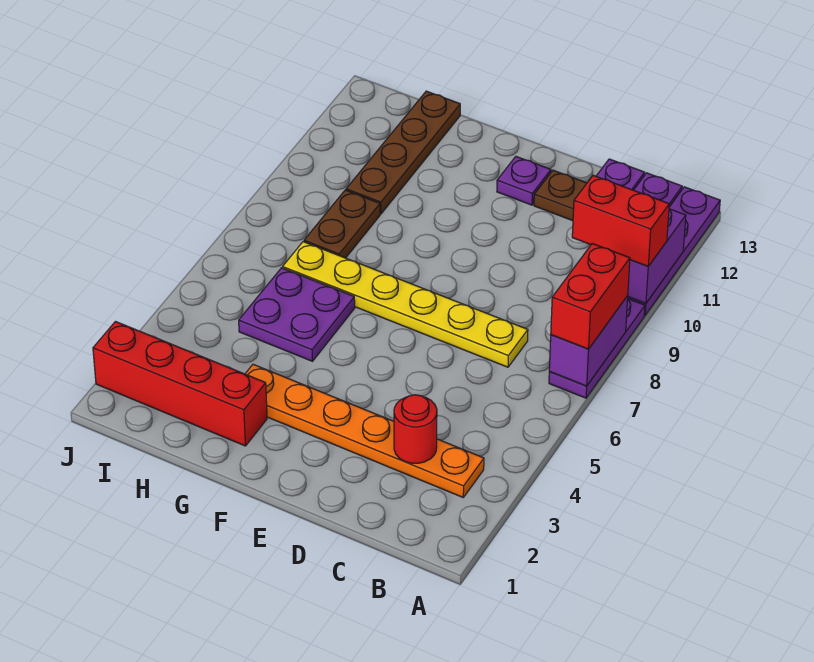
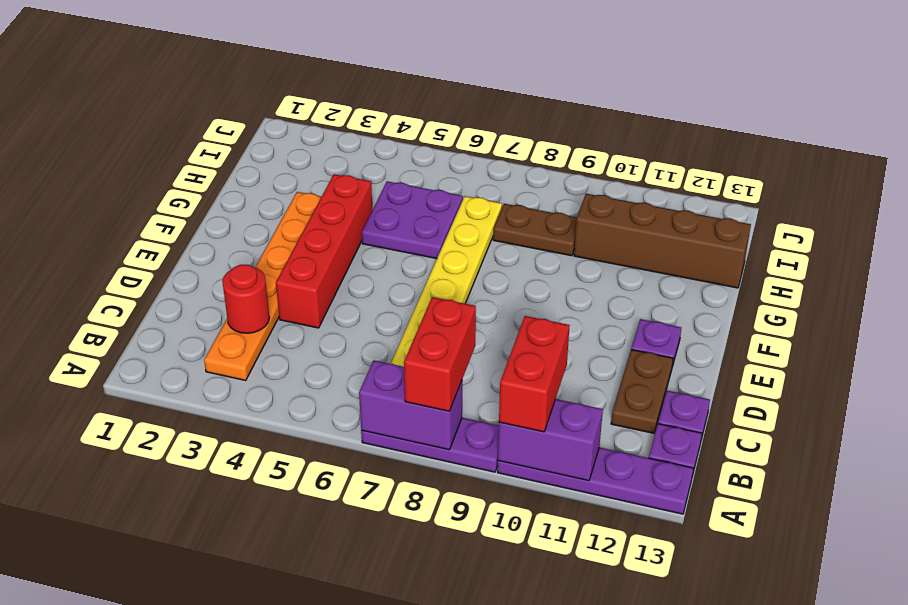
red 1x2 brick [551,243,630,349] -> red 1x2 brick turned to [404,297,476,411]
red 1x4 brick [93,322,267,446] -> red 1x4 brick moved to [276,174,372,328]
brown 1x4 plate [346,91,460,214] -> brown 1x4 brick [574,194,751,288]

